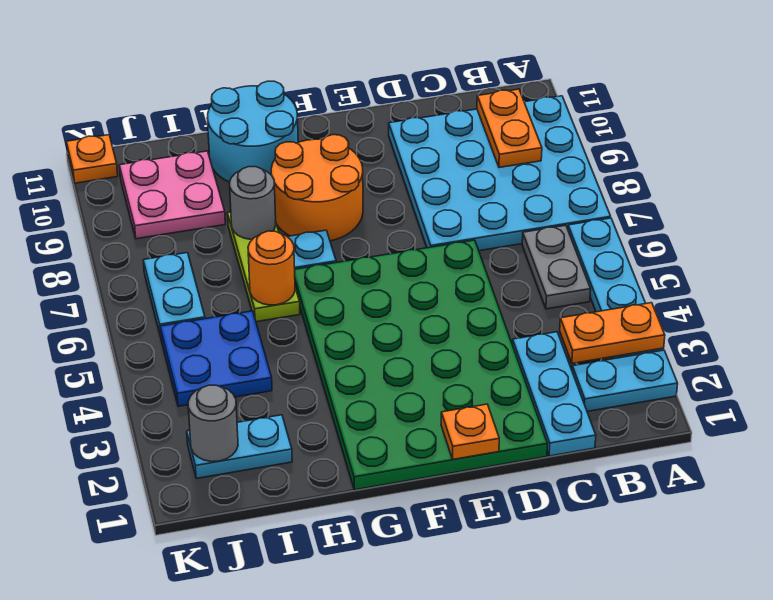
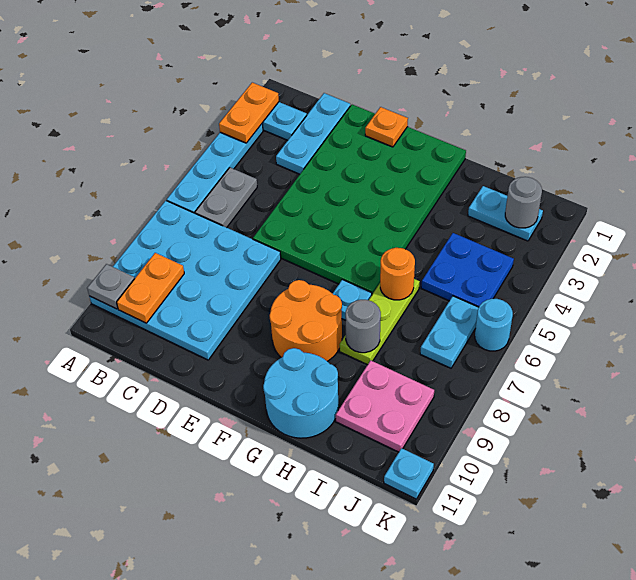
orange 1x2 plate [560,303,665,364] -> orange 1x2 plate turned to [219,83,279,143]
none -> grey 1x1 plate [87,264,135,309]
none -> cyan 1x1 round brick [475,299,513,351]
orange 1x1 plate [67,135,118,183] -> cyan 1x1 plate [384,448,434,499]

